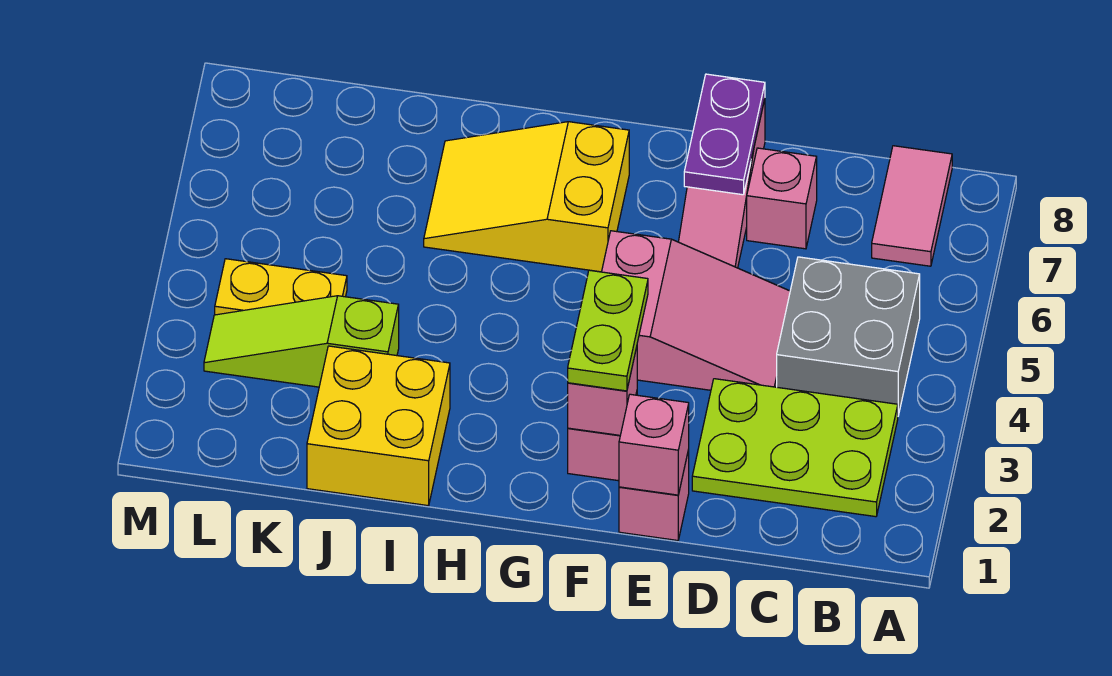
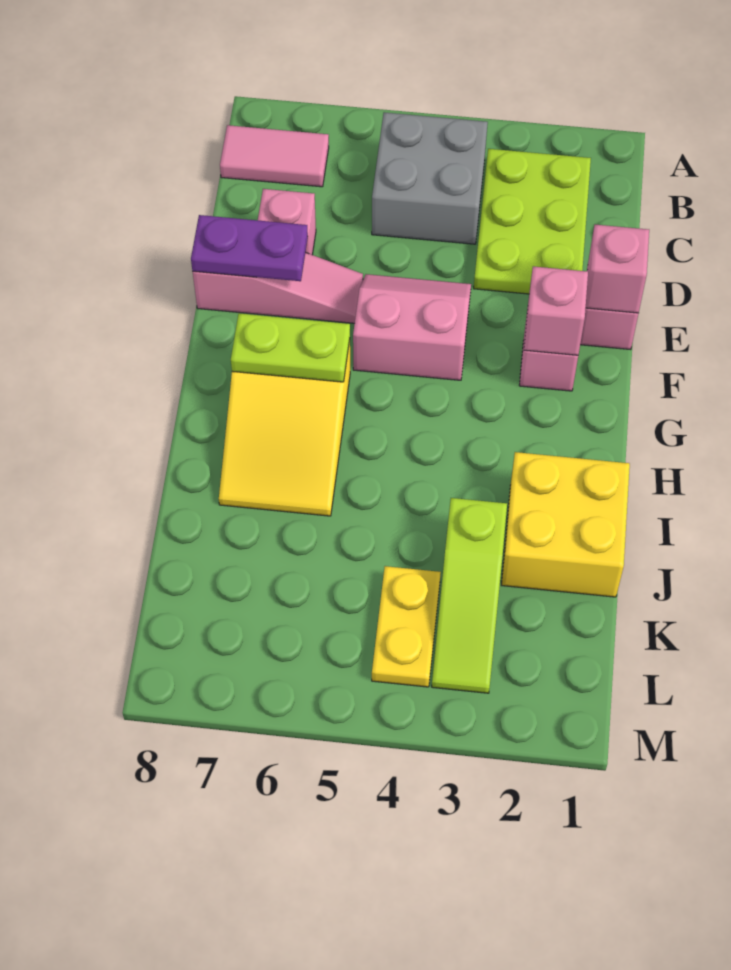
pink 2x3 slope [602,231,790,390] -> pink 2x2 slope [353,274,471,380]
lime 1x2 plate [568,270,648,391] -> lime 1x2 plate moved to [231,313,350,382]

